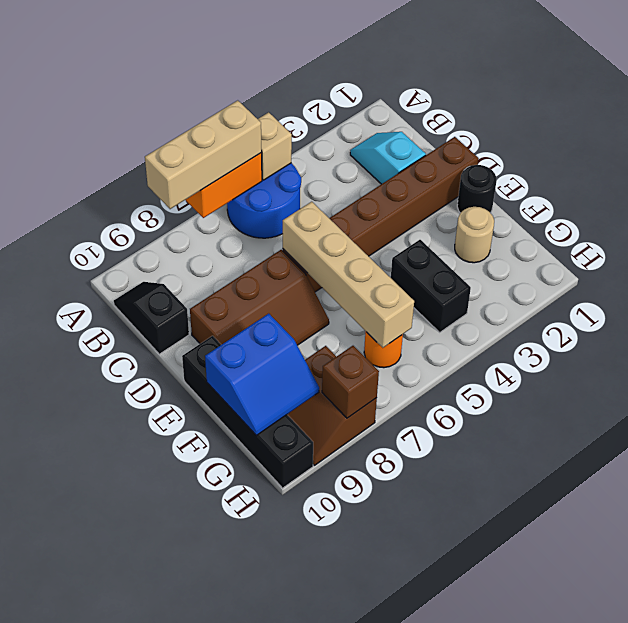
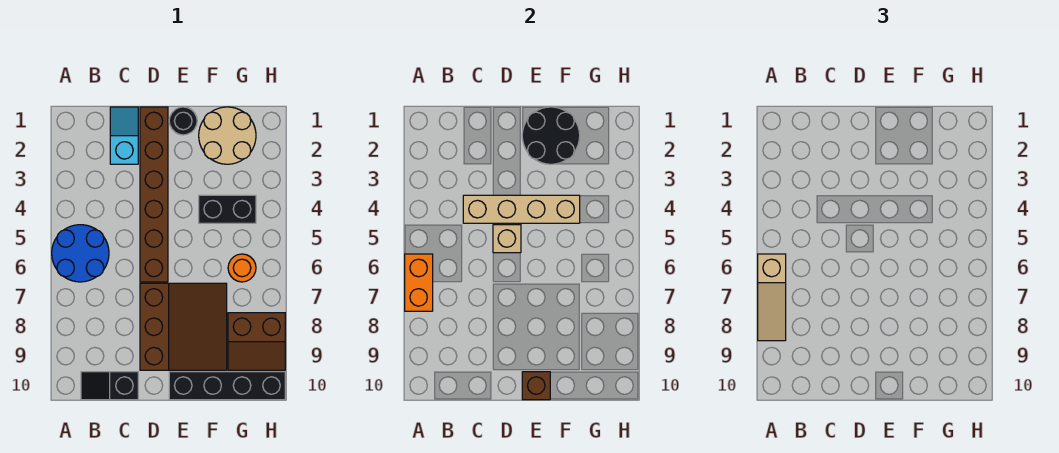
tan 1x1 brick [258,112,292,180] -> tan 1x1 brick moved to [493,225,521,253]
tan 1x3 brick [145,100,262,209] -> tan 1x3 slope [758,254,786,341]
cyan 1x2 slope [350,132,426,184] -> cyan 1x2 slope turned to [110,107,138,164]
tan 1x4 brick [283,202,414,348] -> tan 1x4 brick moved to [463,195,580,223]
brown 2x3 slope [190,250,329,345] -> brown 3x3 slope [140,283,227,370]
none -> black 2x2 round brick [522,107,580,164]
tan 1x1 round brick [455,207,494,263] -> tan 2x2 round brick [199,107,256,164]
blue 2x2 slope [205,314,319,435] -> none
brown 1x1 brick [322,346,379,418] -> brown 1x1 brick moved to [522,372,550,400]

